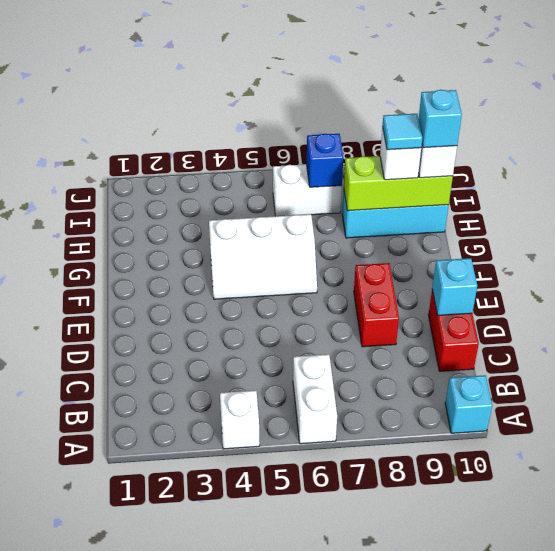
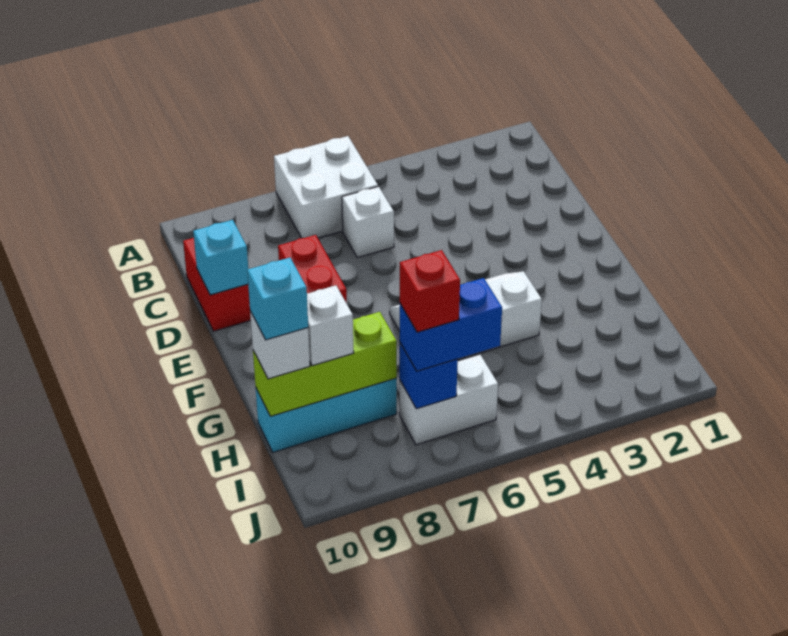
white 1x1 brick [220,391,260,449] -> white 1x1 brick moved to [342,187,394,258]
white 1x2 brick [293,354,337,444] -> white 2x2 brick [274,136,378,238]
cyan 1x1 brick [445,375,492,433] -> none
cyan 1x1 tile [383,114,422,150] -> none
none -> blue 1x2 brick [400,278,502,371]
none -> red 1x1 brick [400,250,460,332]

